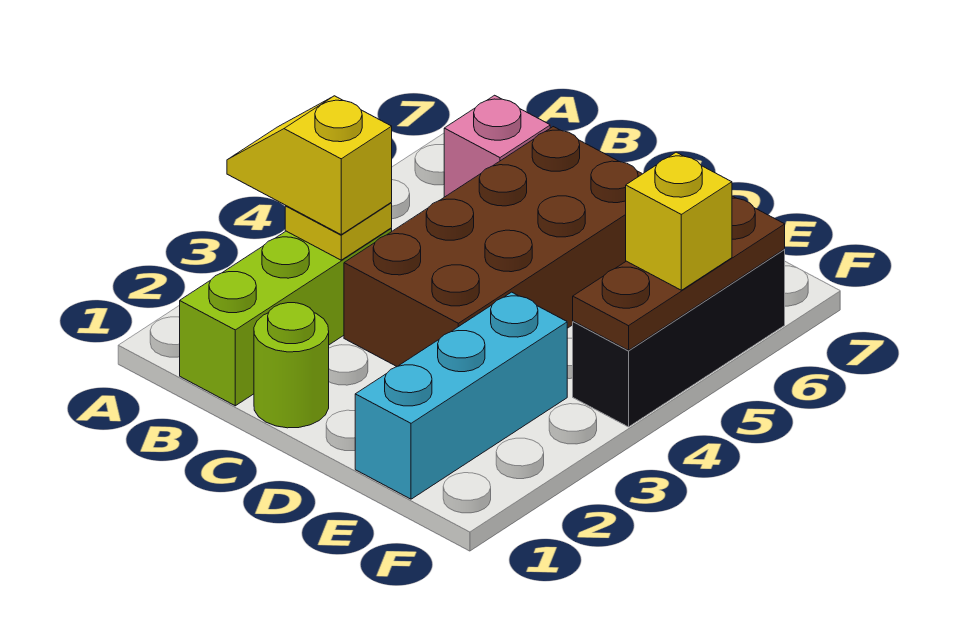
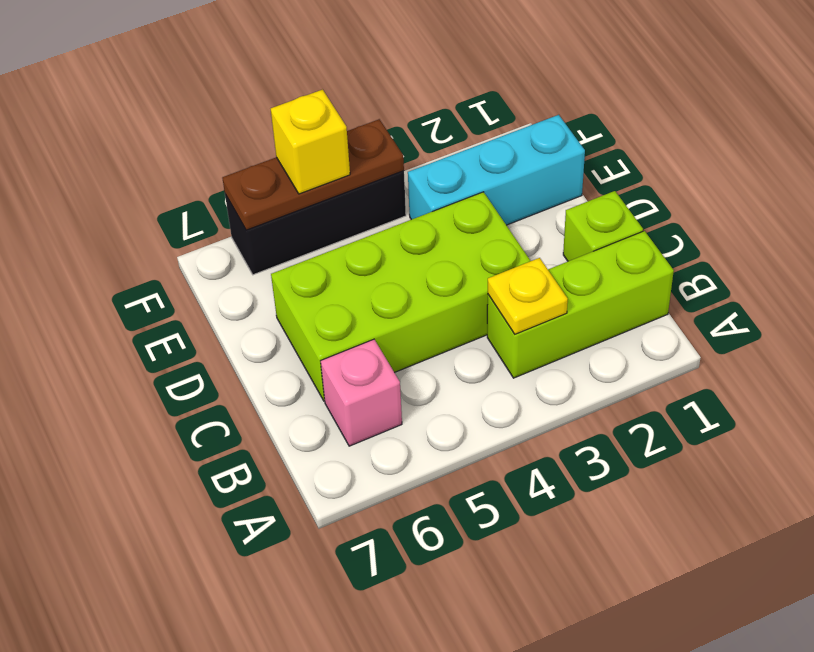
yellow 1x2 slope [227,96,392,234] -> none
lime 1x1 round brick [254,303,329,428] -> lime 1x1 brick [563,191,643,261]
brown 2x4 brick [344,127,642,366] -> lime 2x4 brick [271,192,530,401]

